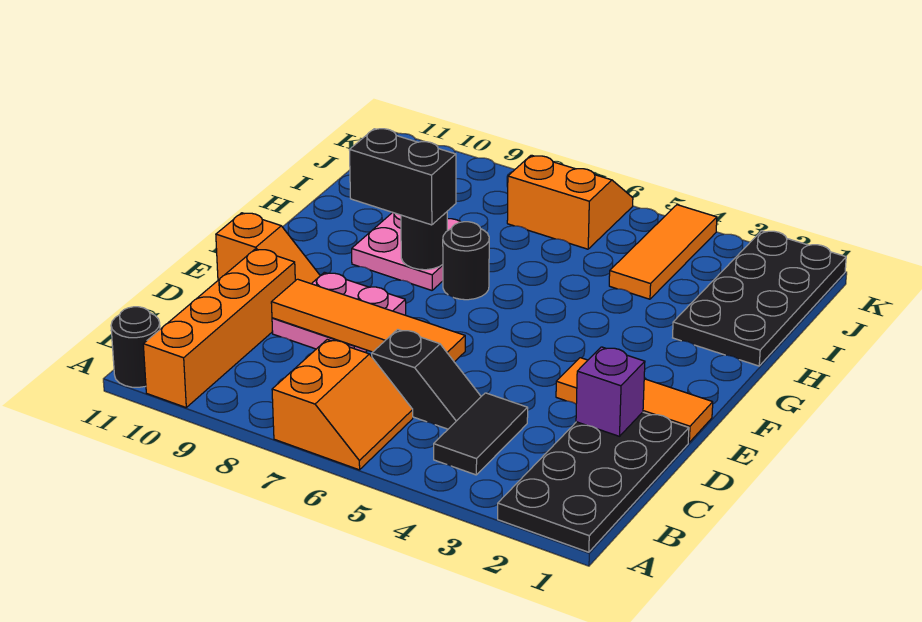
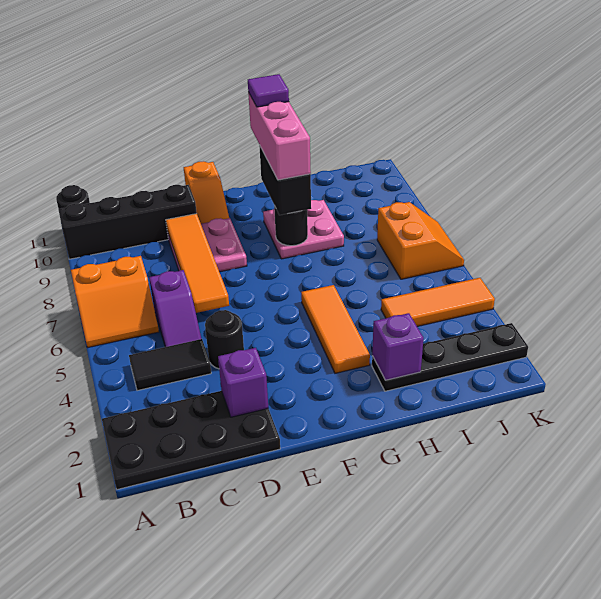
orange 1x4 brick [143,249,295,407] -> black 1x4 brick [58,185,197,259]
black 1x2 slope [372,329,481,429] -> purple 1x2 slope [149,270,201,347]
orange 1x3 tile [556,358,713,442] -> orange 1x3 tile moved to [301,285,370,373]
black 1x1 round brick [443,222,489,300] -> black 1x1 round brick moved to [205,310,244,369]
none -> pink 1x3 brick [248,92,311,180]
none -> purple 1x1 tile [248,74,289,107]
black 2x4 plate [673,231,846,366] -> black 1x4 plate [372,323,528,391]
none -> purple 1x1 brick [372,313,423,380]

